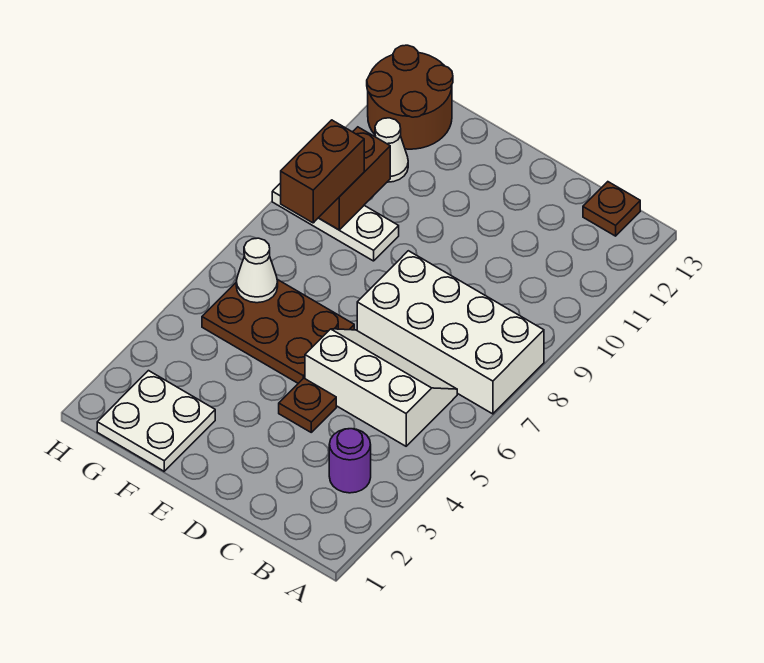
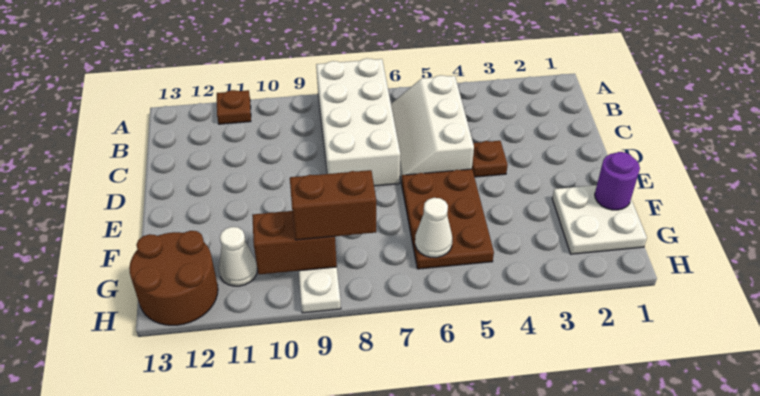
purple 1x1 round brick [329,429,371,493] -> purple 1x1 round brick moved to [595,152,640,210]
brown 1x1 plate [583,182,640,236] -> brown 1x1 plate moved to [217,90,251,124]

